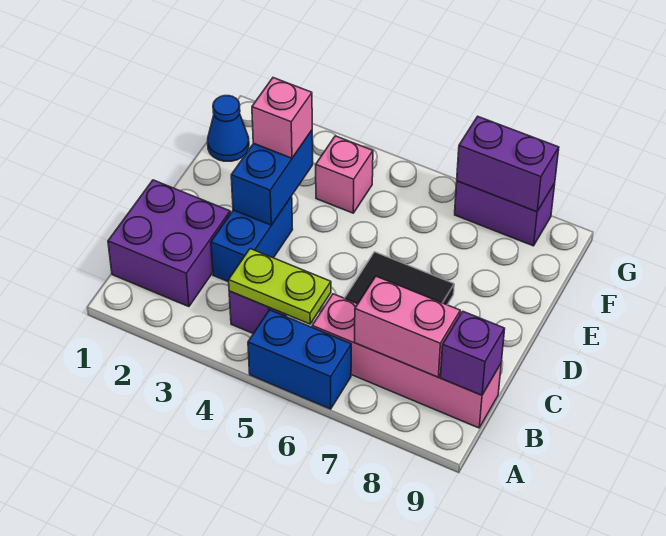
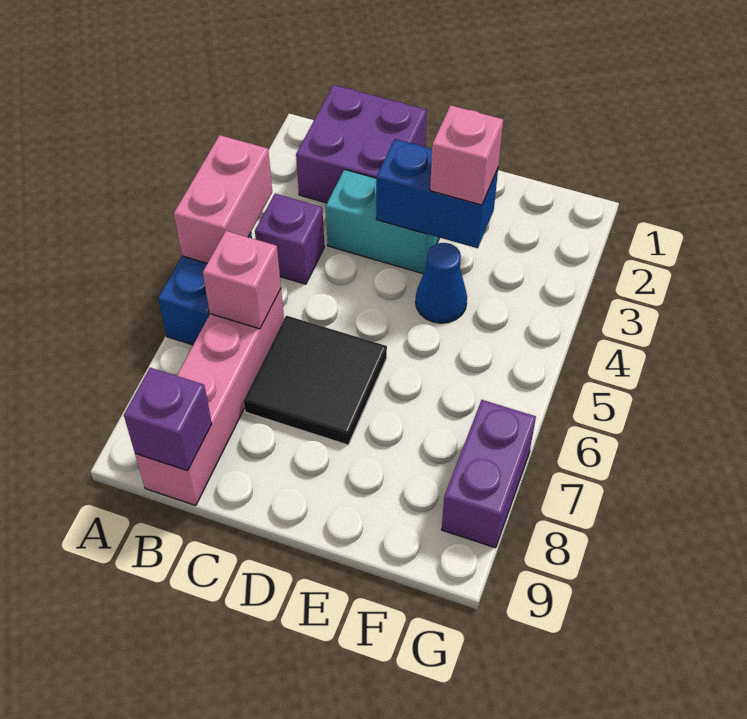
lime 1x2 plate [229,249,331,324] -> none
pink 1x2 brick [355,276,460,377] -> pink 1x2 brick moved to [174,135,272,263]
blue 1x2 brick [211,196,292,282] -> cyan 1x2 brick [326,169,439,274]
blue 1x1 cone [208,96,249,161] -> blue 1x1 cone moved to [416,243,467,323]
pink 1x1 brick [316,136,373,213] -> pink 1x1 brick moved to [203,231,281,329]
purple 1x2 brick [457,116,559,212] -> none

